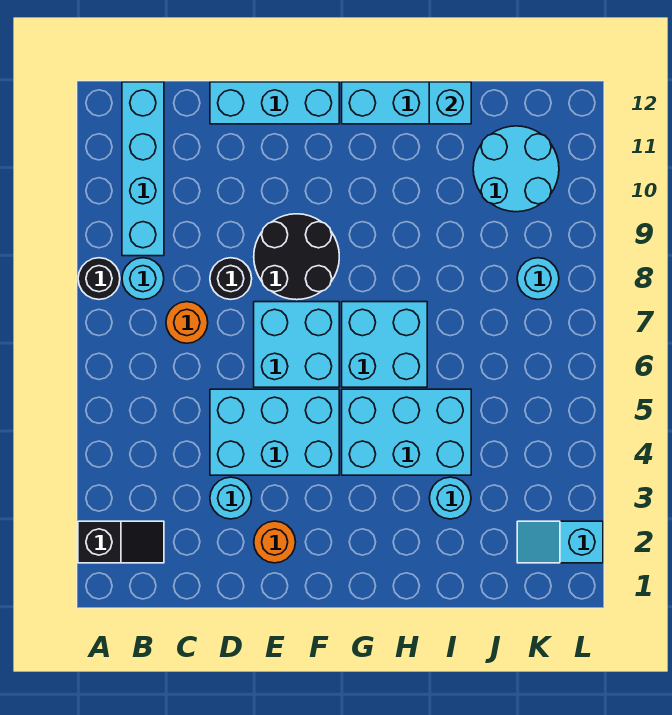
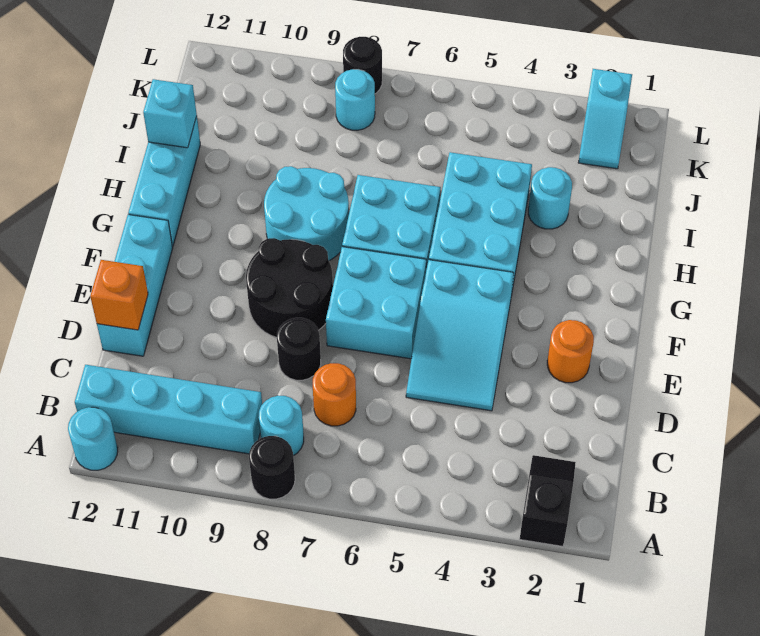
cyan 1x1 round brick [210,477,252,519] -> cyan 1x1 round brick moved to [68,407,118,470]
cyan 2x3 brick [210,389,339,475] -> cyan 2x3 slope [406,260,514,411]
none -> orange 1x1 brick [90,260,148,330]
cyan 2x2 round brick [473,126,559,212] -> cyan 2x2 round brick moved to [264,166,349,261]
none -> black 1x1 round brick [343,37,382,94]

